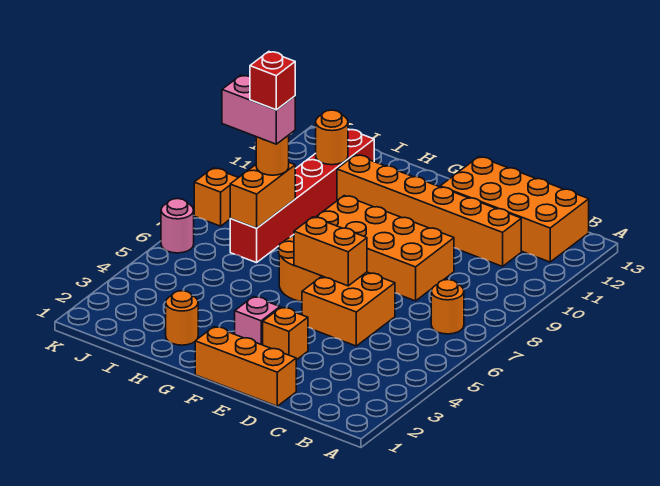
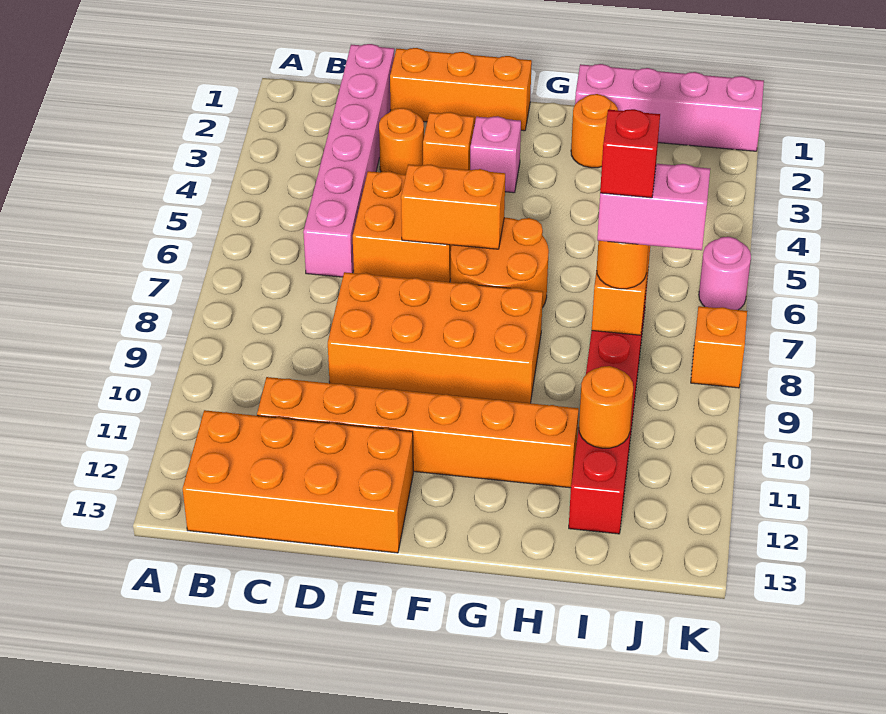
orange 1x1 round brick [431,280,464,334] -> orange 1x1 round brick moved to [379,108,424,175]
none -> pink 1x6 brick [303,44,394,277]
none -> pink 1x4 brick [575,64,764,151]

